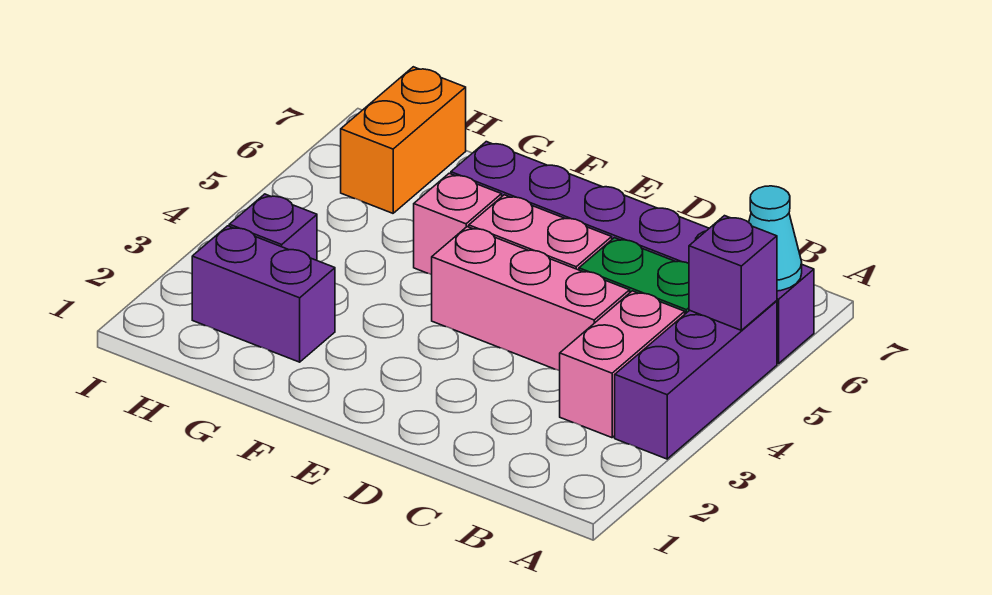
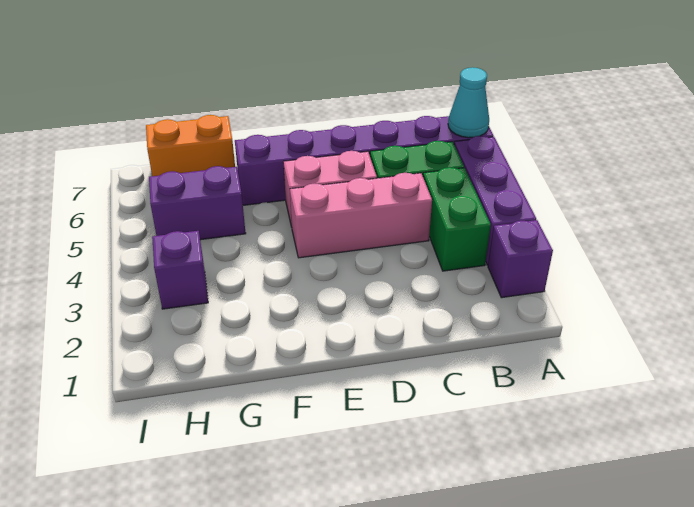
purple 1x1 brick [689,216,777,330] -> purple 1x1 brick moved to [488,220,553,298]
pink 1x2 brick [560,291,685,438] -> green 1x2 brick [423,167,491,271]
pink 1x1 brick [414,173,502,275] -> none
purple 1x2 brick [192,226,335,362] -> purple 1x2 brick moved to [149,166,246,240]
orange 1x2 brick [341,67,466,213] -> orange 1x2 brick turned to [146,115,235,176]

